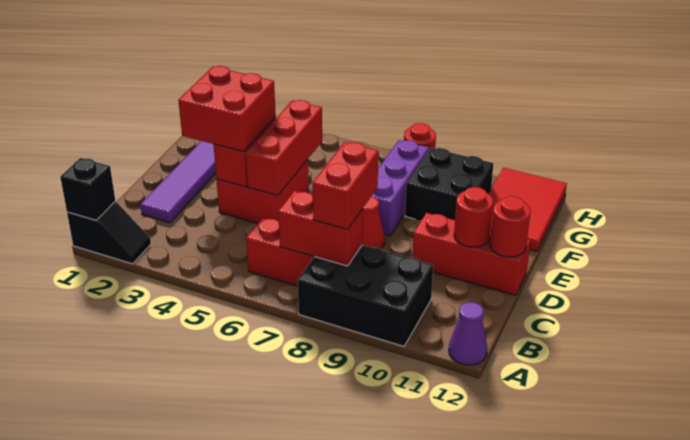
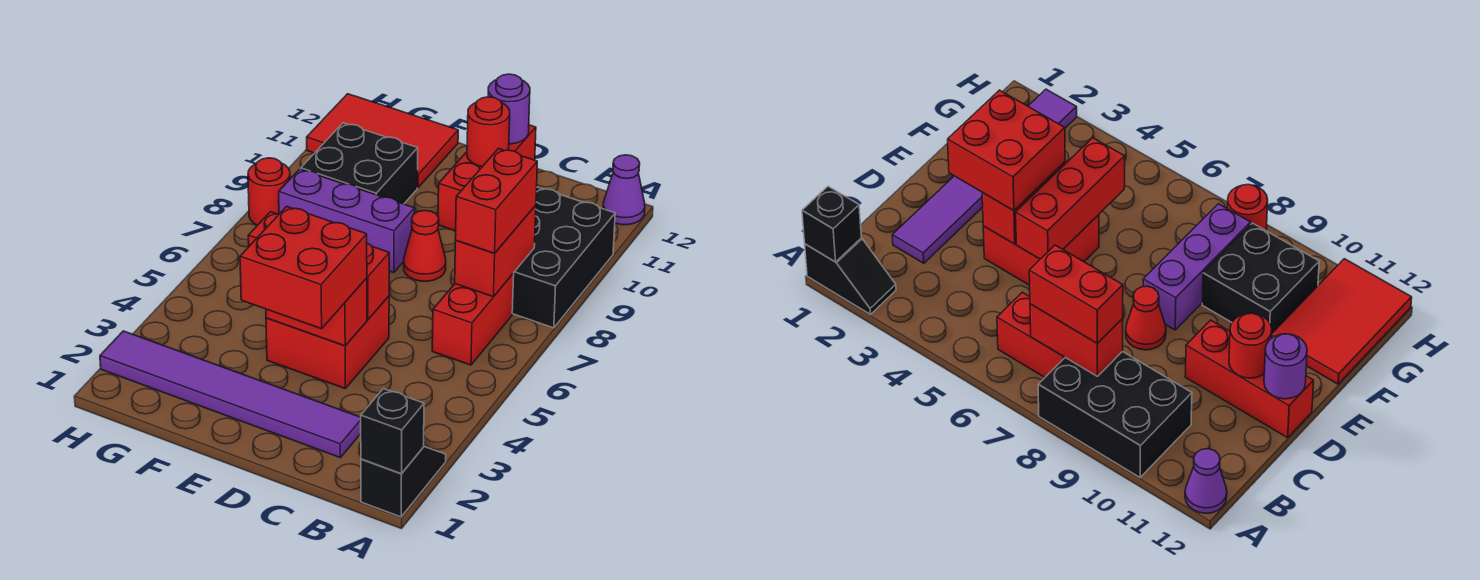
red 1x2 brick [313,142,378,229] -> red 1x2 brick turned to [455,149,537,253]
red 1x1 round brick [490,196,531,257] -> purple 1x1 round brick [488,74,530,144]

